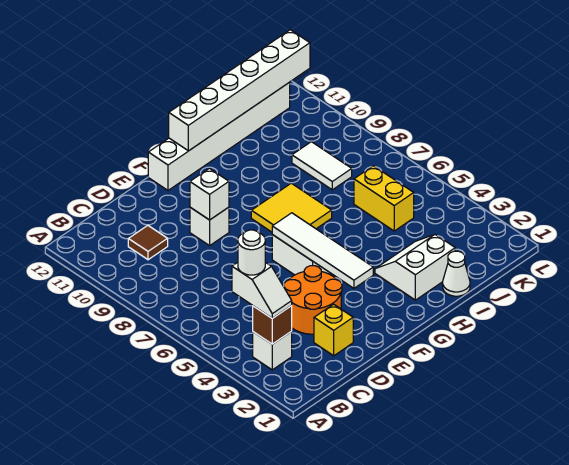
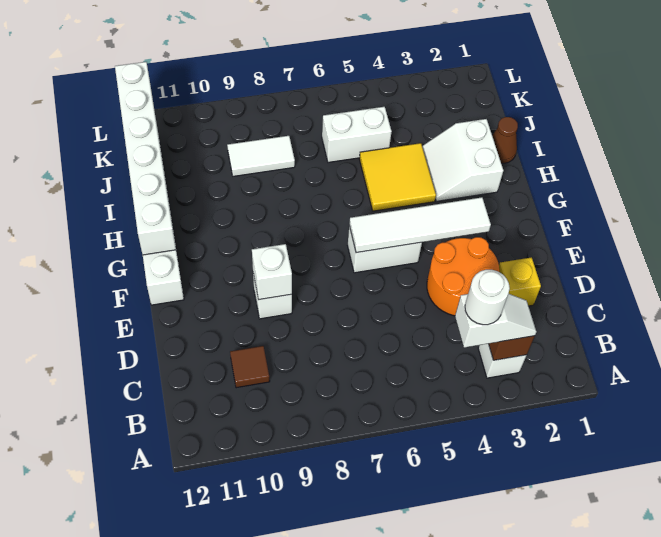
yellow 2x2 tile [251,183,332,232] -> yellow 2x2 tile moved to [359,143,436,211]
white 1x1 cone [443,251,470,296] -> brown 1x1 cone [492,117,518,163]
yellow 1x2 brick [354,166,414,231] -> white 1x2 brick [322,107,392,162]

